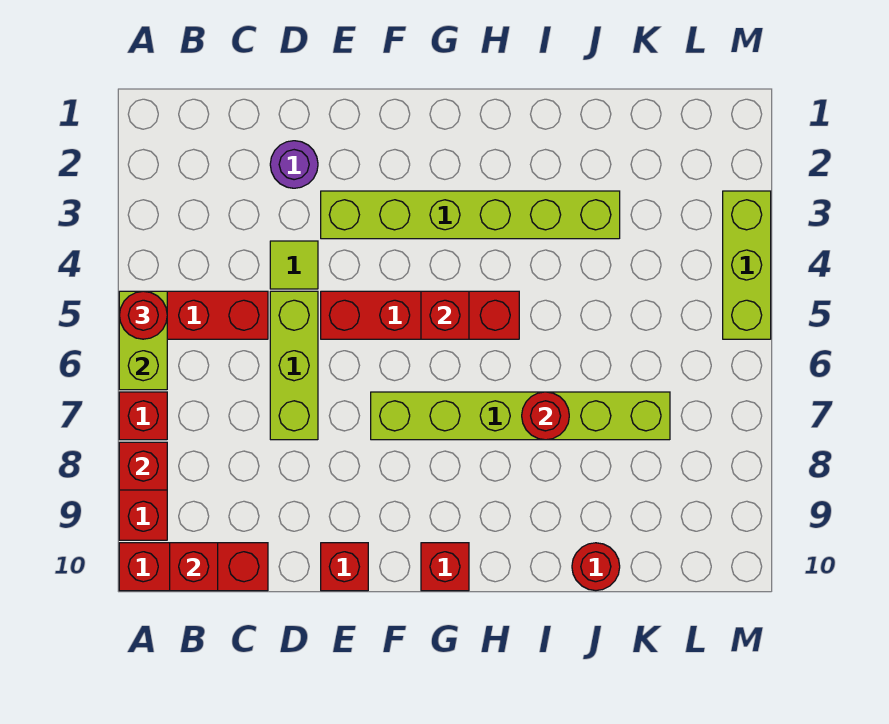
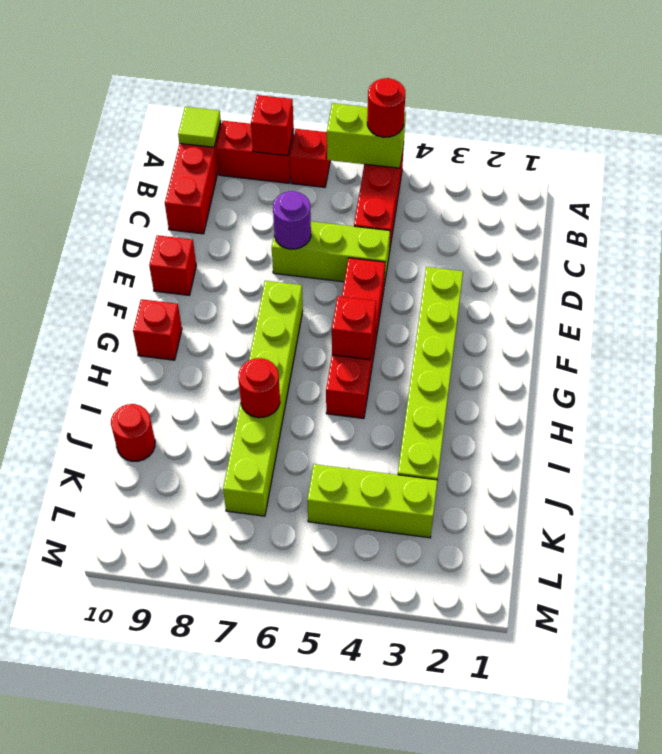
red 1x1 brick [170,543,218,591] -> none
purple 1x1 round brick [270,141,318,188] -> purple 1x1 round brick moved to [273,191,311,249]
lime 1x1 tile [270,241,318,289] -> lime 1x1 tile moved to [178,107,221,147]
lime 1x3 brick [723,191,771,339] -> lime 1x3 brick moved to [307,464,438,538]

